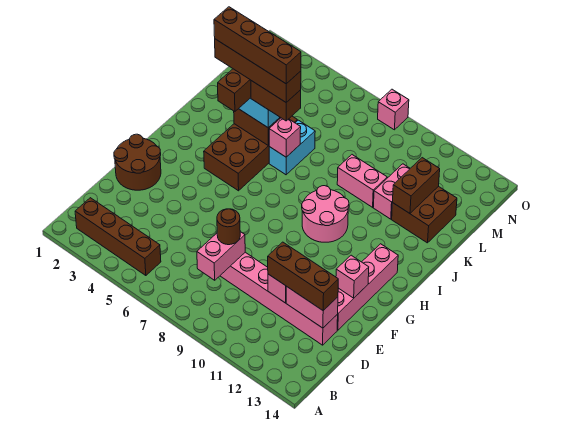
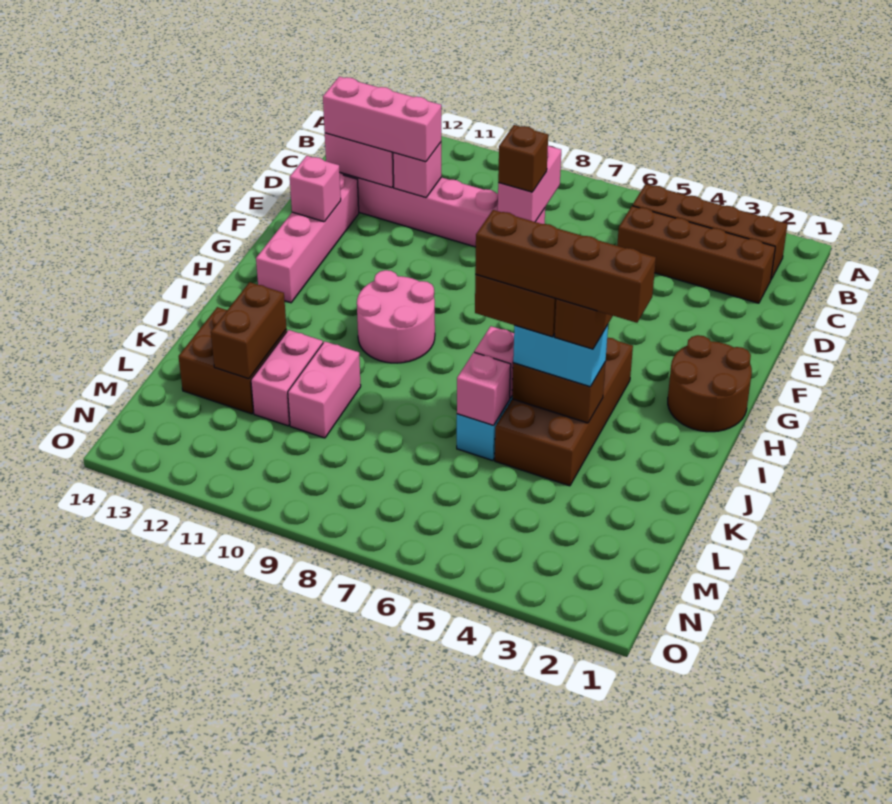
brown 1x1 round brick [217,209,240,245] -> brown 1x1 brick [498,125,548,192]
brown 1x3 brick [268,242,338,311] -> pink 1x3 brick [323,77,441,162]
brown 2x2 round brick [114,134,161,190] -> brown 2x2 round brick moved to [668,335,752,432]
brown 1x4 brick [214,7,301,84] -> brown 1x4 brick moved to [617,206,775,303]
pink 1x2 brick [337,155,387,207] -> pink 1x2 brick turned to [288,341,361,438]
pink 1x1 brick [378,89,409,130] -> pink 1x1 brick moved to [457,352,511,425]

